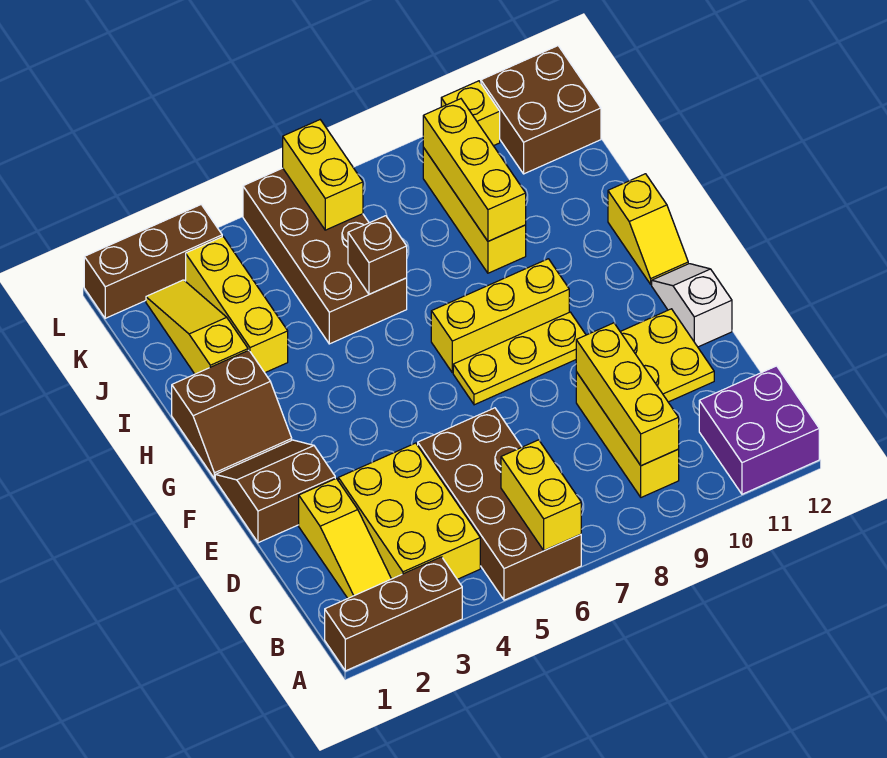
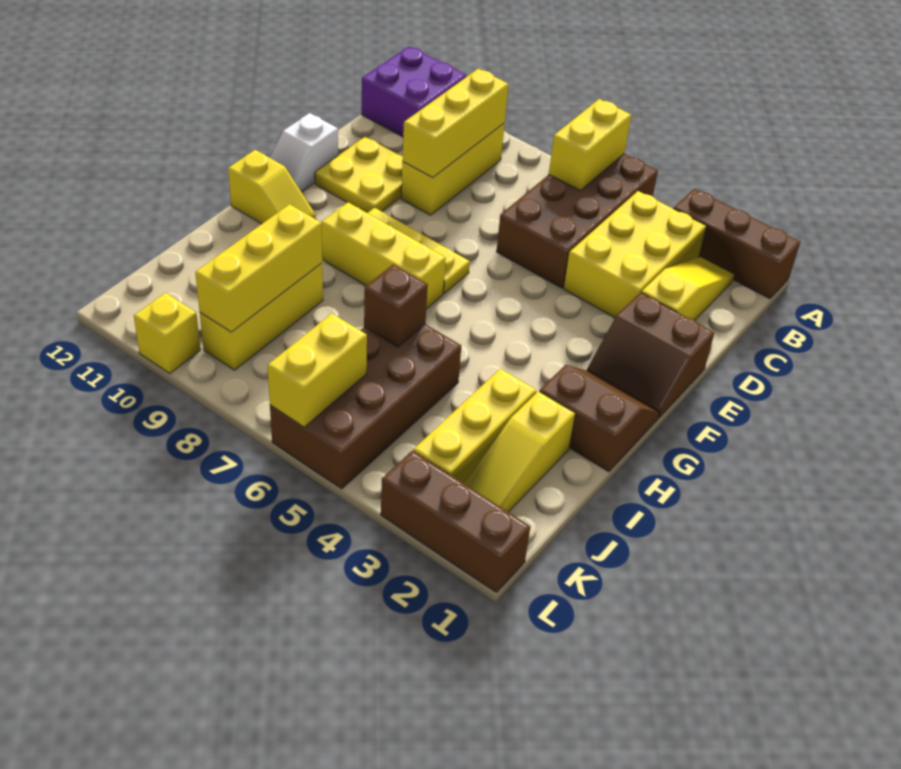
yellow 1x2 slope [608,174,688,284] -> yellow 1x2 slope turned to [228,150,316,224]
brown 2x2 brick [481,46,601,174] -> none

